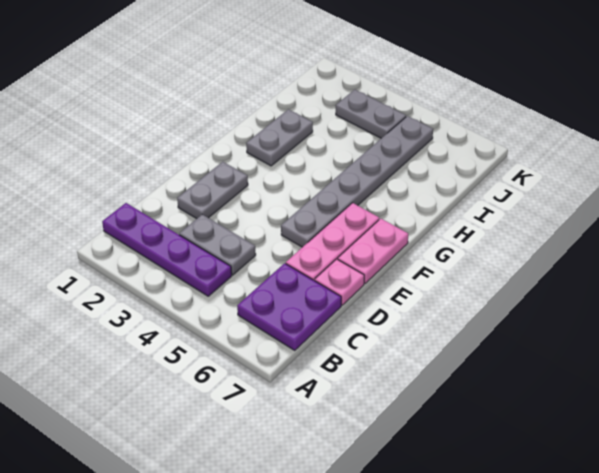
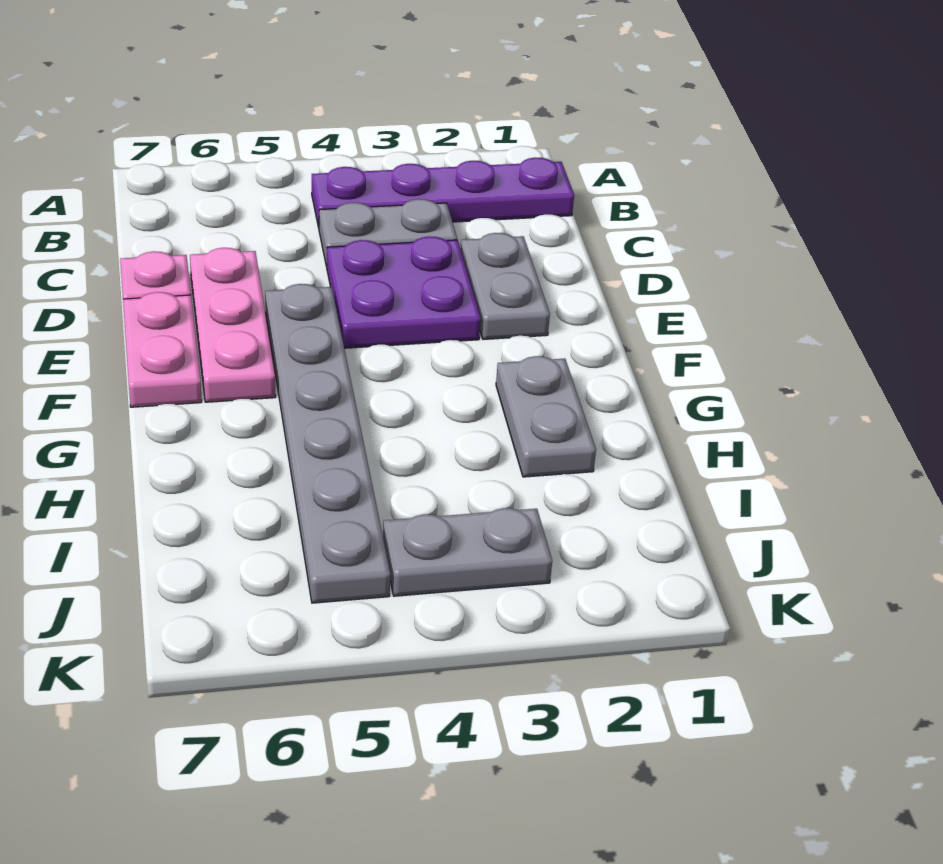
purple 2x2 plate [237,263,341,350] -> purple 2x2 plate moved to [327,236,481,348]

